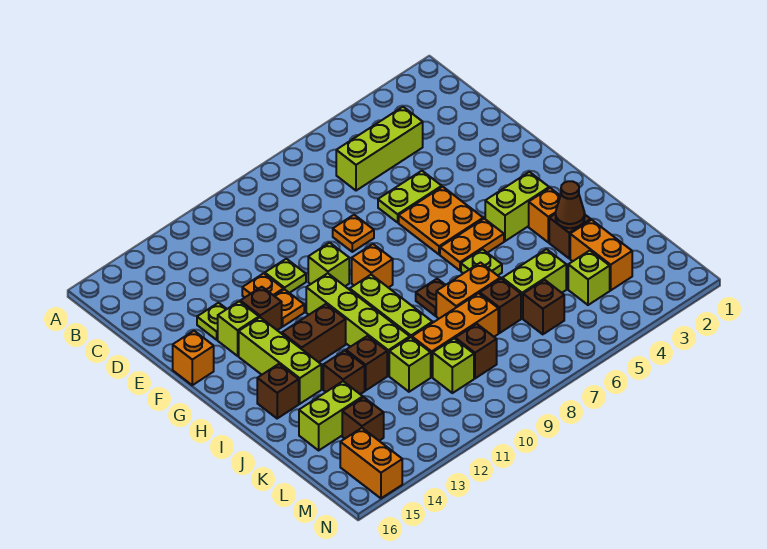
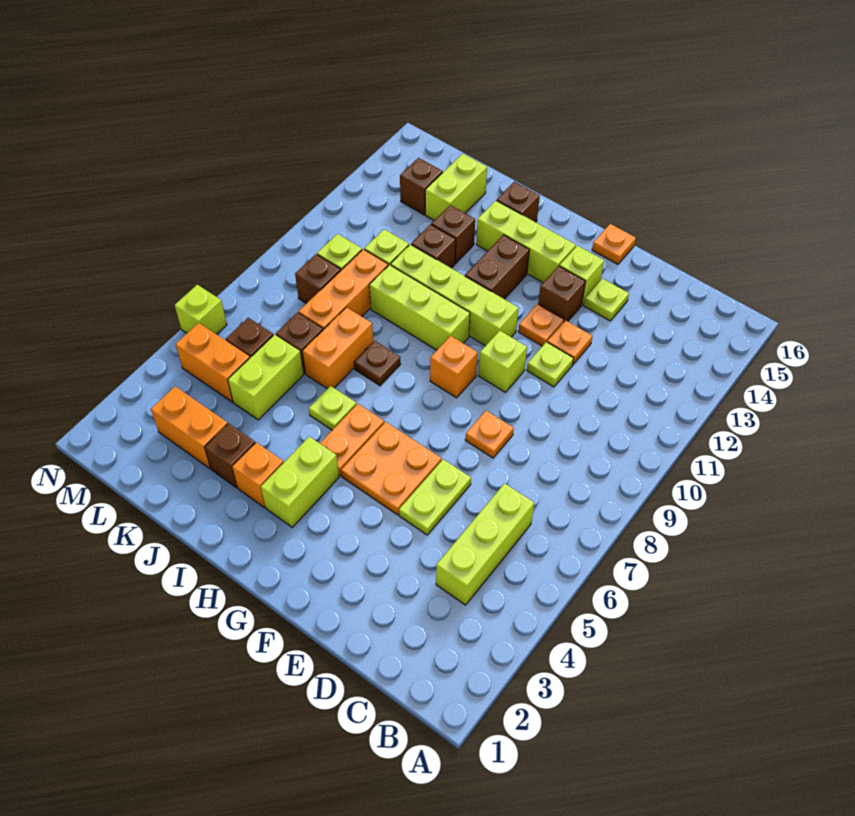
orange 1x1 brick [173,331,214,385] -> orange 1x1 plate [592,224,636,264]
brown 1x1 cone [556,181,585,228] -> none
lime 1x1 brick [568,251,610,305] -> lime 1x1 brick moved to [175,285,227,334]
orange 1x2 brick [340,428,402,498] -> orange 1x2 brick moved to [175,323,250,402]

